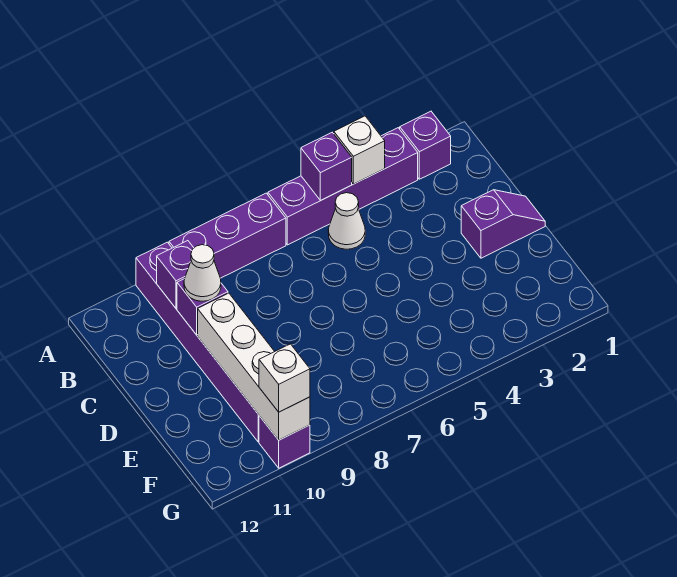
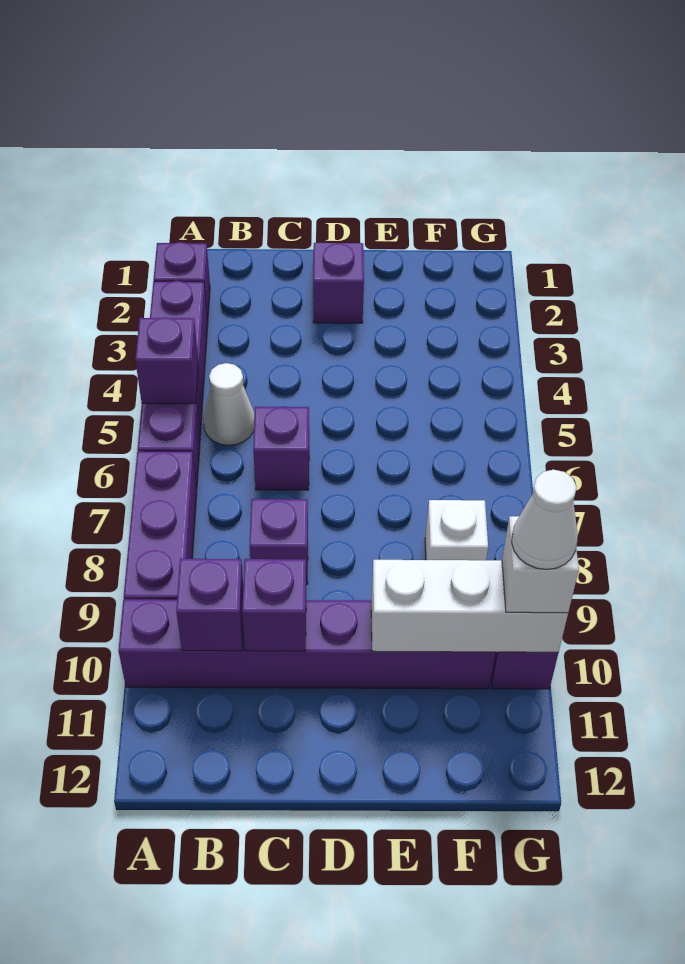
white 1x1 brick [334,116,385,184] -> white 1x1 brick moved to [425,500,488,560]
none -> purple 1x1 brick [253,407,309,490]
none -> purple 1x1 brick [250,499,308,585]
white 1x1 cone [184,245,221,301] -> white 1x1 cone moved to [512,470,578,570]
white 1x4 brick [198,293,310,440] -> white 1x3 brick [371,560,568,652]

